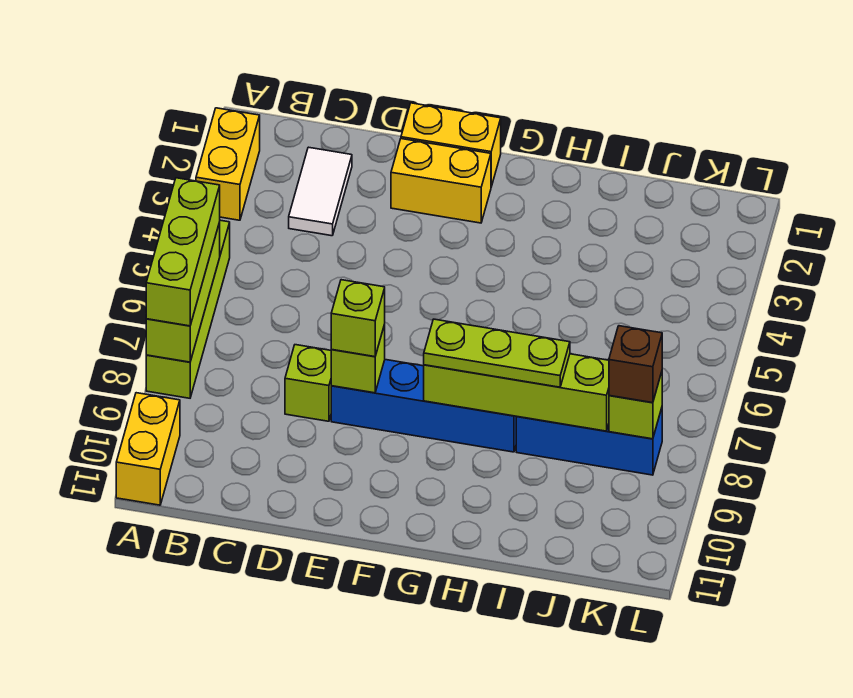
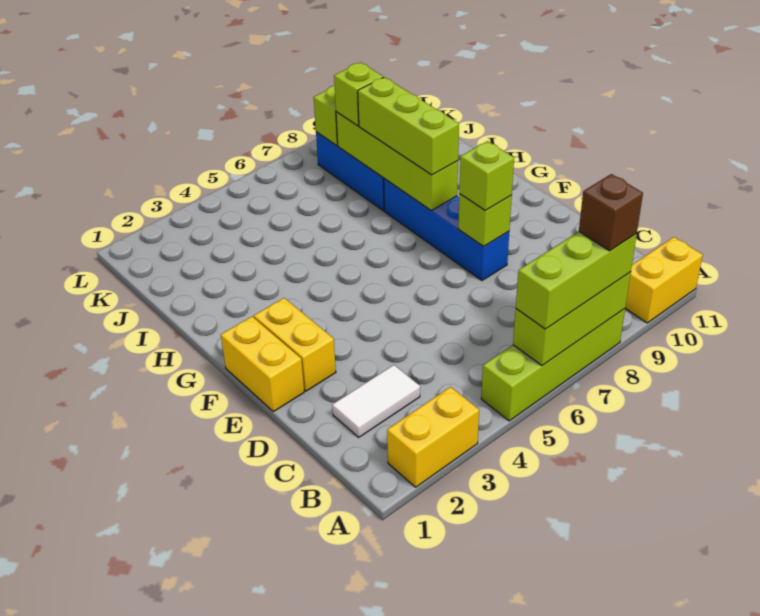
lime 1x1 brick [285,345,331,421] -> lime 1x1 brick moved to [334,62,383,126]
lime 1x3 plate [424,319,570,387] -> lime 1x3 brick [358,77,459,175]
brown 1x1 brick [609,326,662,403] -> brown 1x1 brick moved to [579,174,643,251]

